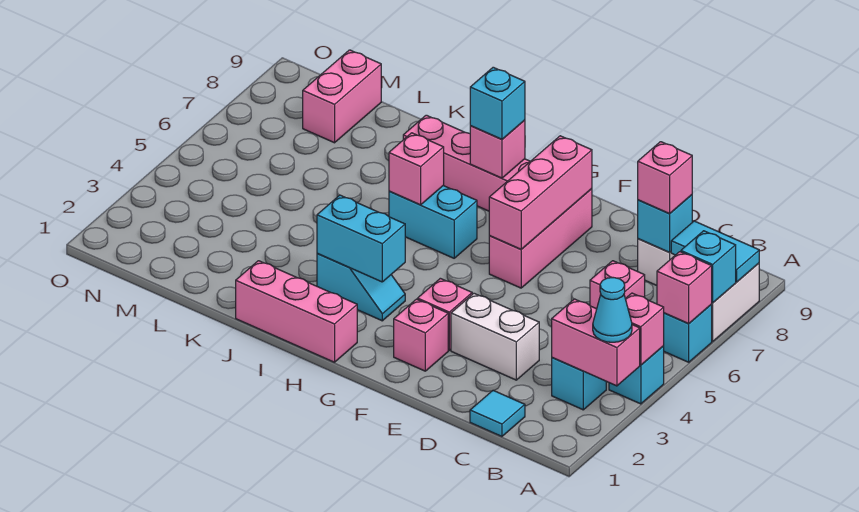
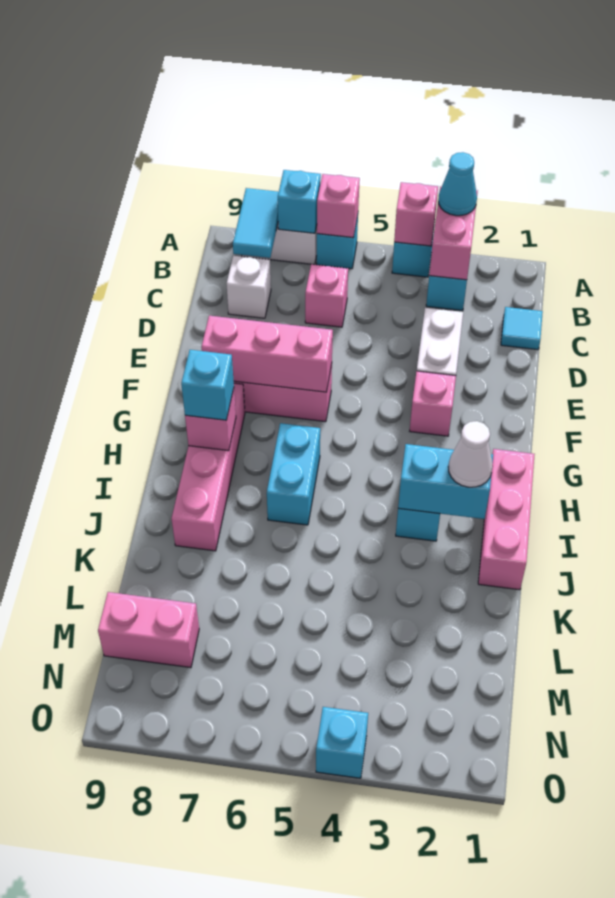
cyan 1x1 brick [638,195,692,252] -> cyan 1x1 brick moved to [316,707,368,778]
pink 1x1 brick [638,142,692,214] -> none
pink 1x1 brick [394,299,448,371] -> none
cyan 1x2 brick [317,195,405,282] -> cyan 1x2 brick turned to [398,444,493,519]
none -> white 1x1 cone [448,421,493,487]
pink 1x1 brick [389,133,444,205] -> none

